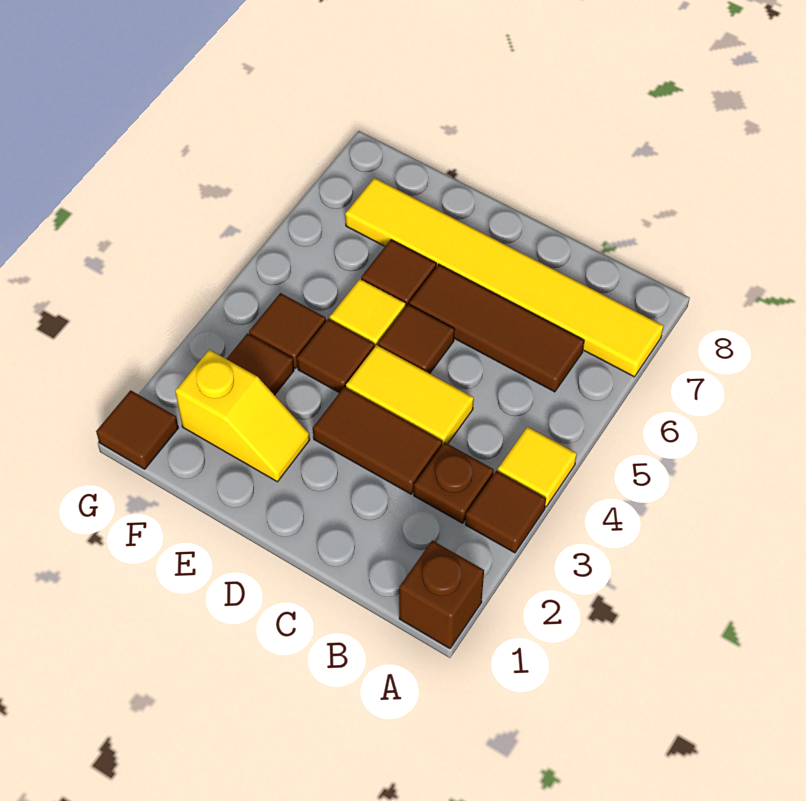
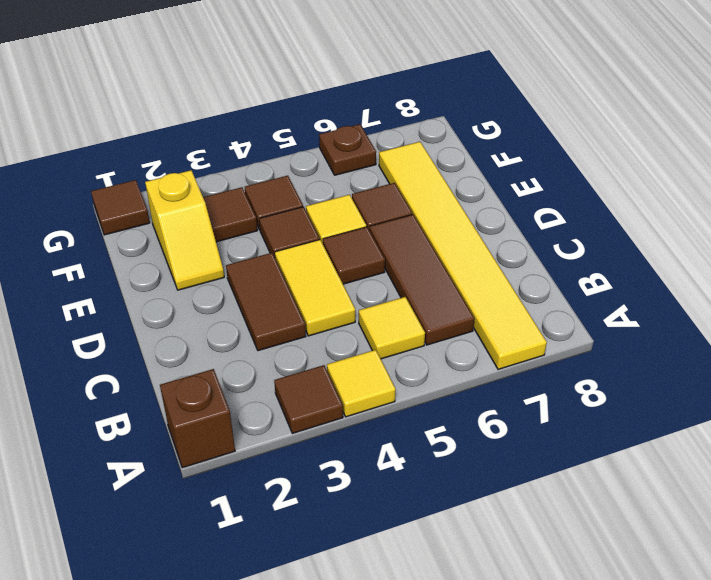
brown 1x1 plate [414,443,494,523] -> brown 1x1 plate moved to [319,124,376,175]
none -> yellow 1x1 tile [359,297,425,359]

